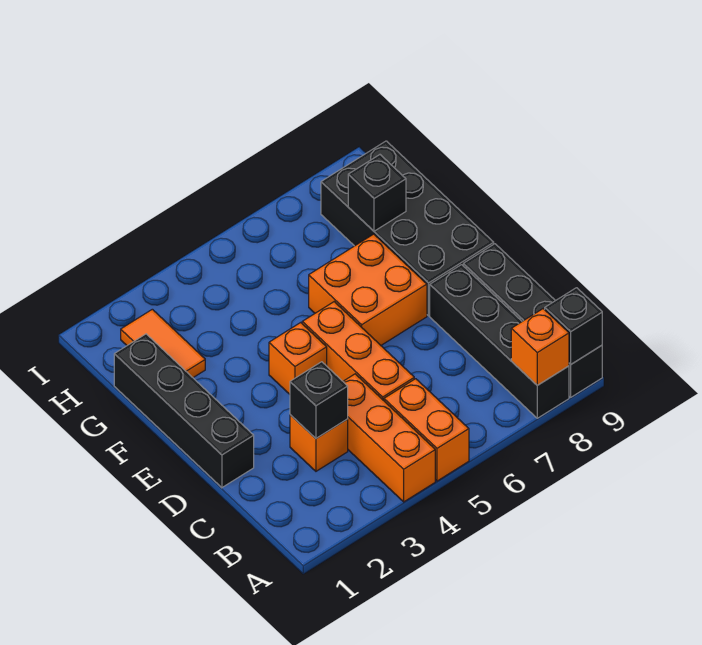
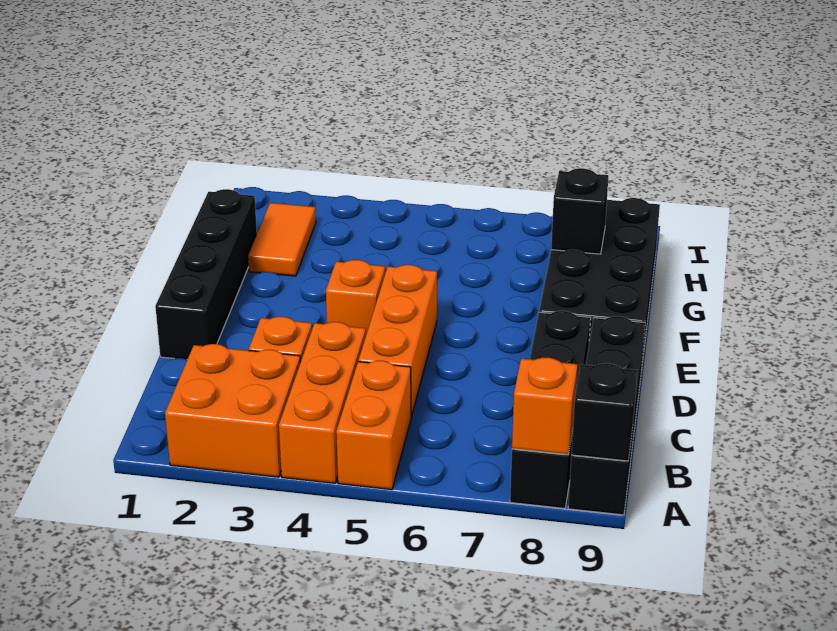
black 1x1 brick [290,362,348,438] -> none
orange 2x2 brick [309,234,427,345] -> orange 2x2 brick moved to [165,344,300,477]

